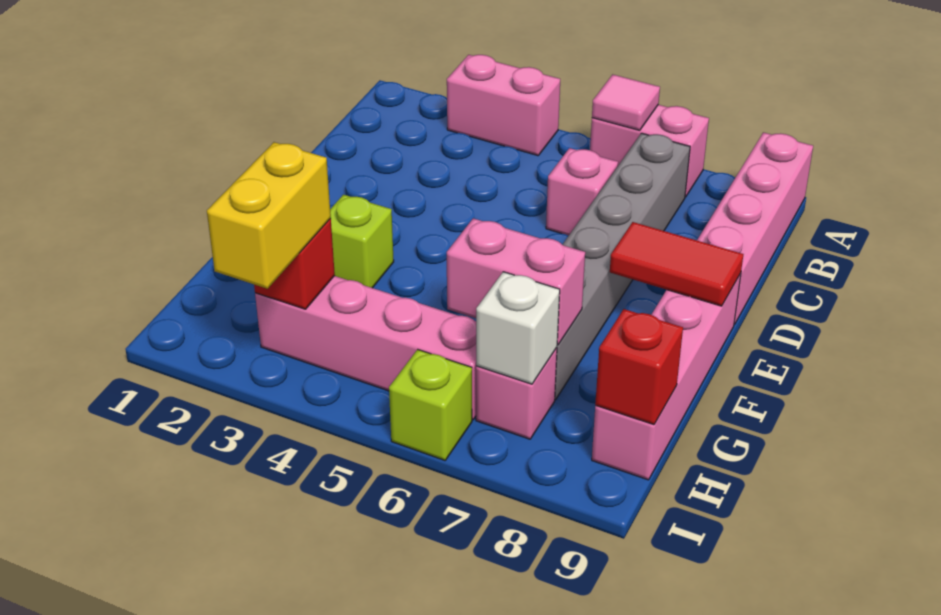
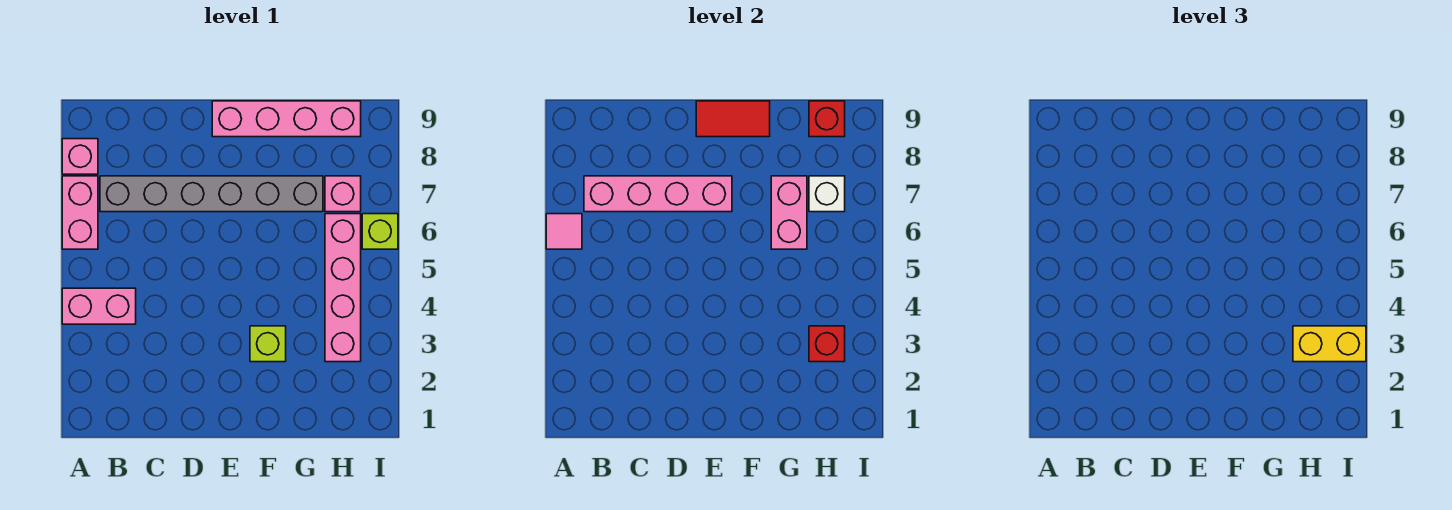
pink 1x2 brick [447,55,560,156] -> pink 1x2 brick turned to [62,288,136,324]
pink 1x4 brick [697,132,813,325] -> pink 1x4 brick moved to [584,176,732,212]
pink 1x1 brick [546,148,618,236] -> pink 1x1 brick moved to [62,139,98,174]
red 1x2 tile [610,222,743,306] -> red 1x2 tile turned to [696,101,770,137]

